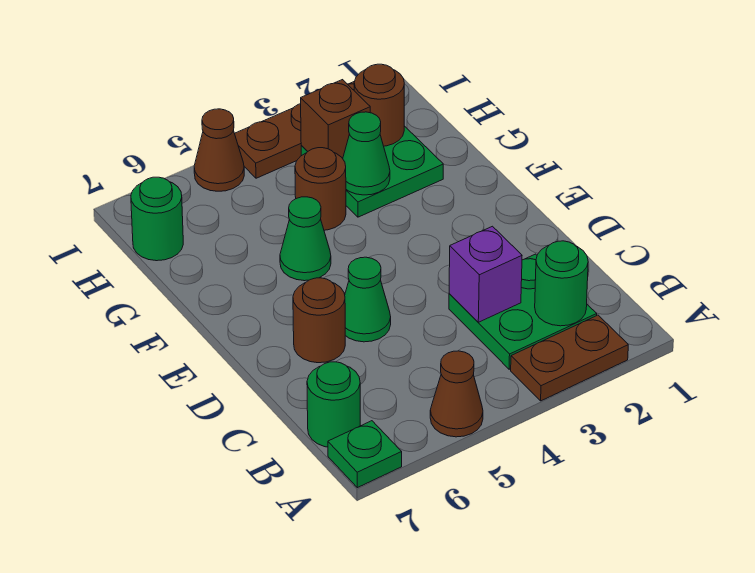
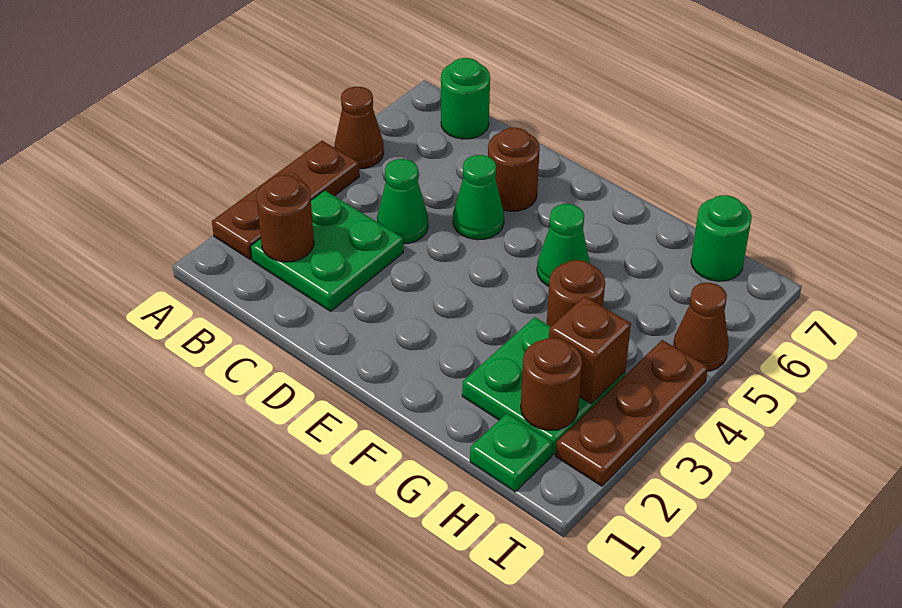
brown 1x2 plate [511,315,628,401] -> brown 1x3 plate [212,141,359,260]
green 1x1 plate [328,421,402,488] -> green 1x1 plate moved to [470,413,553,492]
green 1x1 round brick [535,241,588,326] -> brown 1x1 round brick [257,175,314,262]
purple 1x1 brick [449,226,522,322] -> none
green 1x1 cone [343,112,390,195] -> green 1x1 cone moved to [377,159,428,244]

